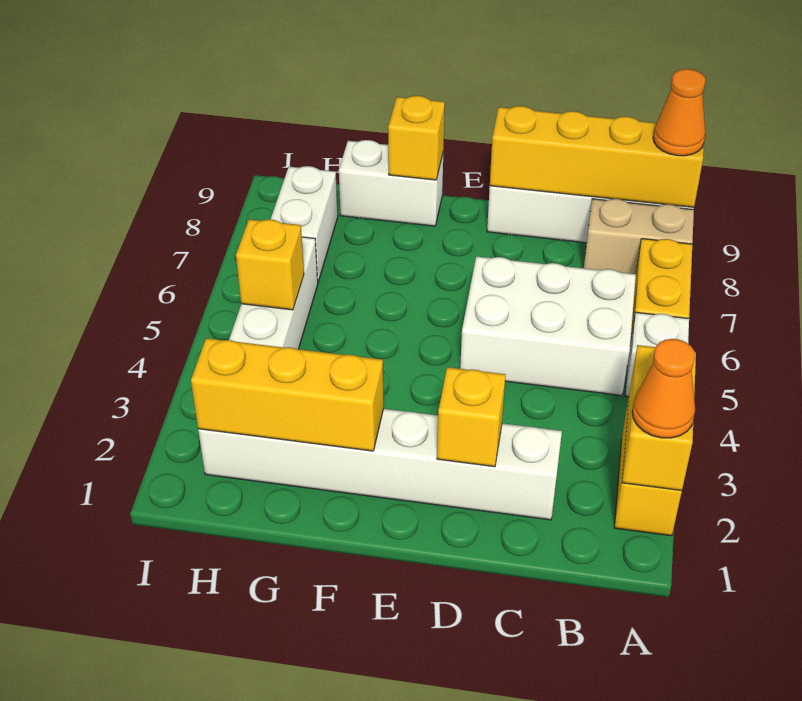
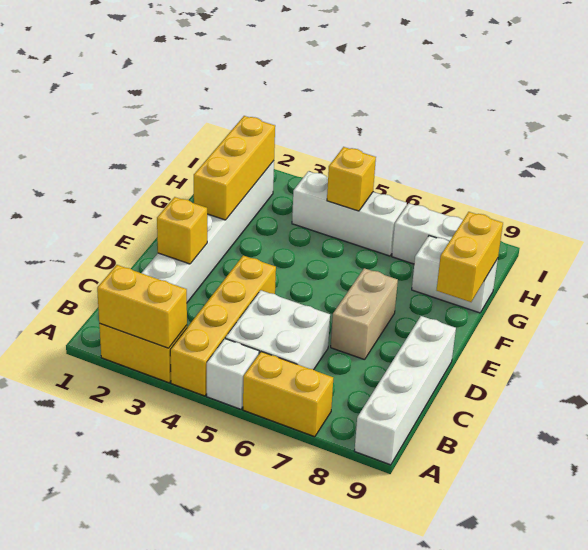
orange 1x1 cone [632,339,695,438] -> none
tan 1x2 brick [584,199,694,274] -> tan 1x2 brick moved to [331,268,398,360]
yellow 1x4 brick [490,106,704,207] -> yellow 1x4 brick moved to [170,256,276,396]
orange 1x1 cone [653,69,706,156] -> none
white 2x3 brick [460,256,636,396] -> white 2x2 brick [225,290,330,370]
white 1x2 brick [339,140,443,226] -> white 1x2 brick turned to [412,236,498,313]
yellow 1x1 brick [388,96,445,180] -> yellow 1x2 brick [437,212,503,302]

